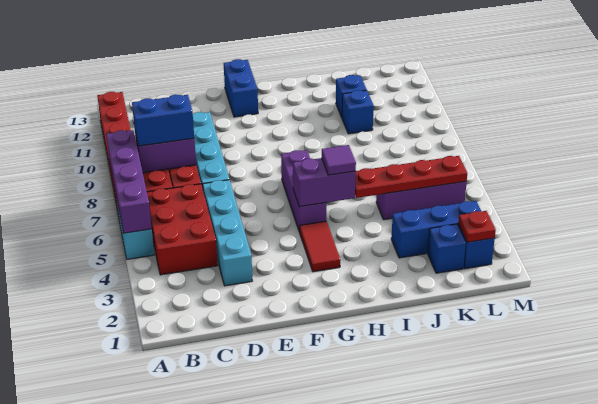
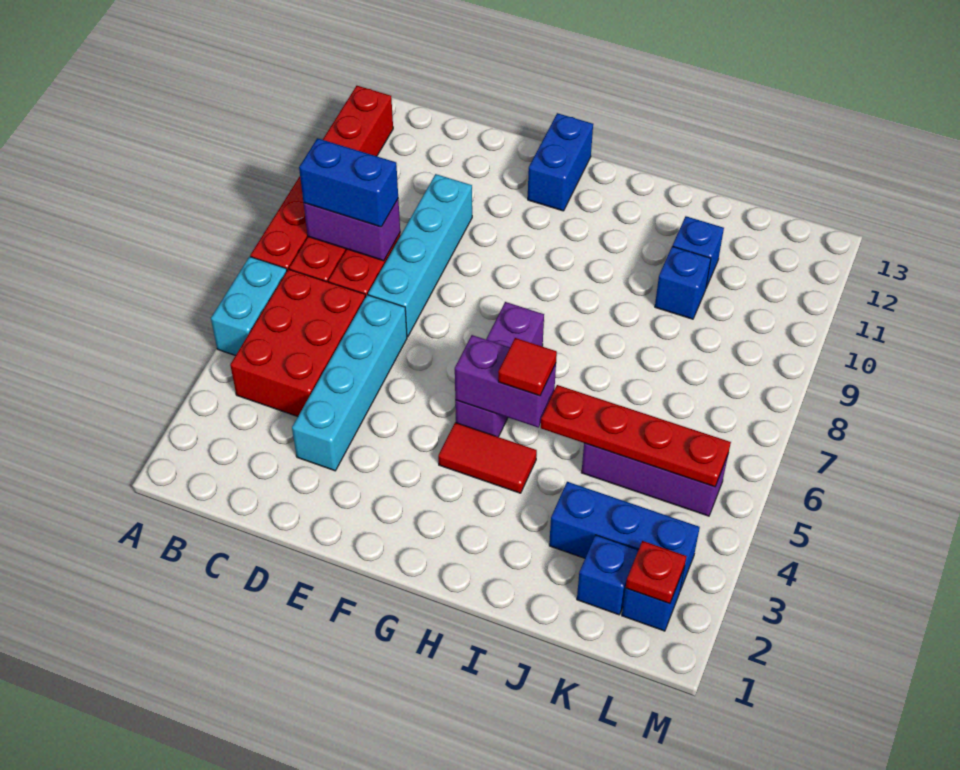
purple 1x4 brick [106,130,152,233] -> none
red 1x2 tile [300,221,340,272] -> red 1x2 tile turned to [438,422,537,493]
purple 1x1 tile [322,145,356,175] -> red 1x1 tile [498,338,557,396]

